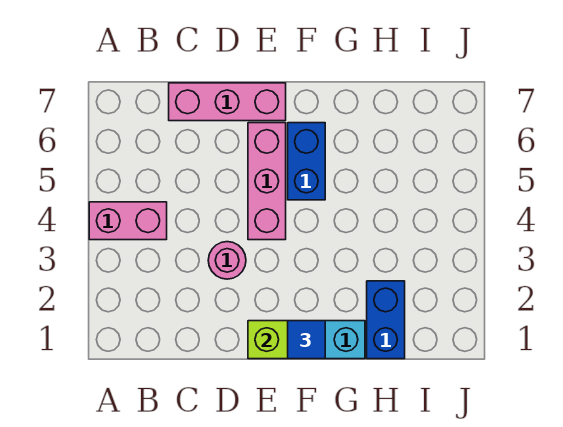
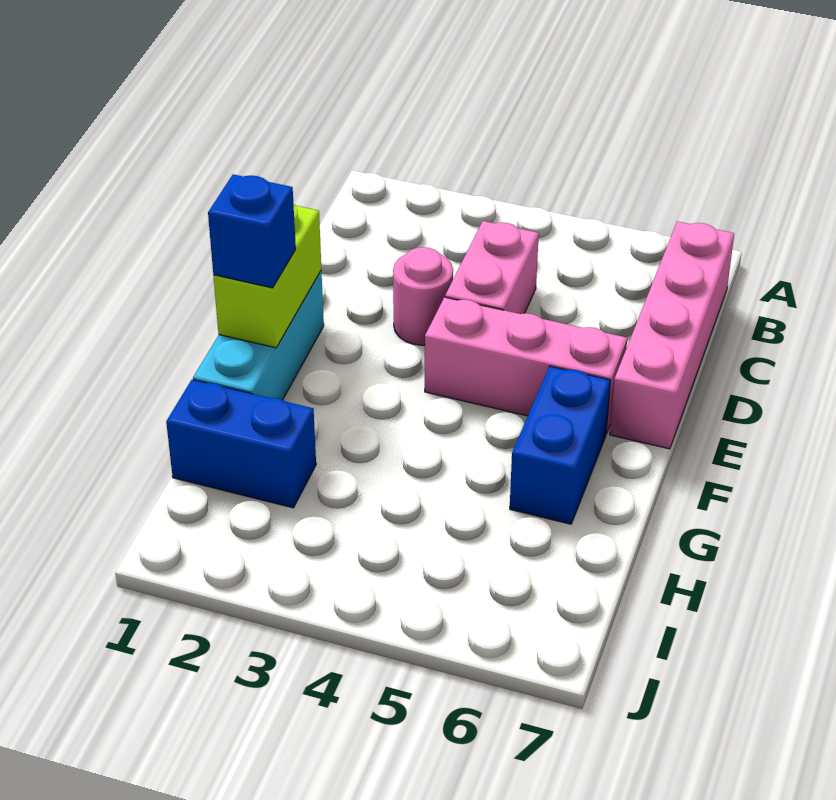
pink 1x2 brick [89,202,167,240] -> pink 1x2 brick moved to [445,221,539,314]
pink 1x3 brick [169,83,286,121] -> pink 1x4 brick [610,221,734,449]
blue 1x1 tile [288,321,325,359] -> blue 1x1 brick [208,174,296,288]
blue 1x2 brick [288,123,325,200] -> blue 1x2 brick turned to [510,366,611,524]

